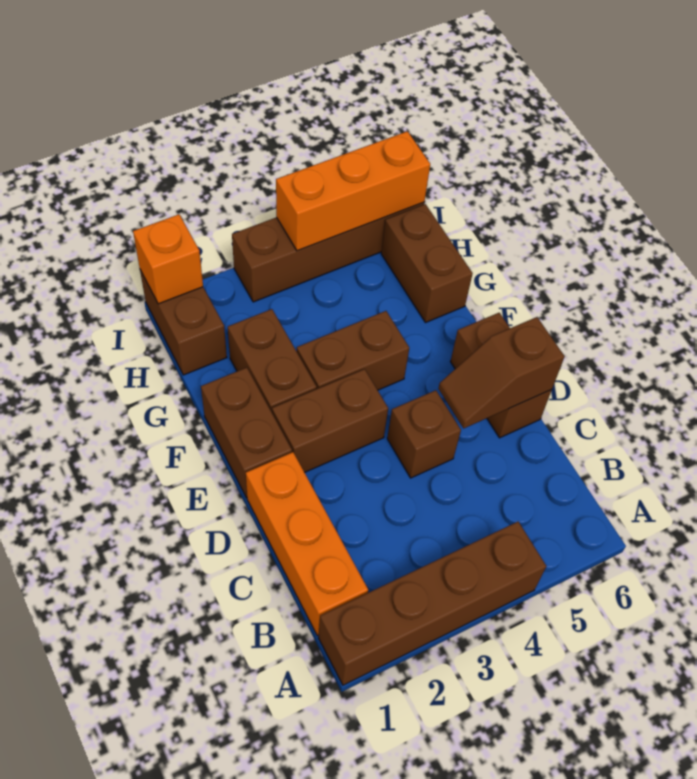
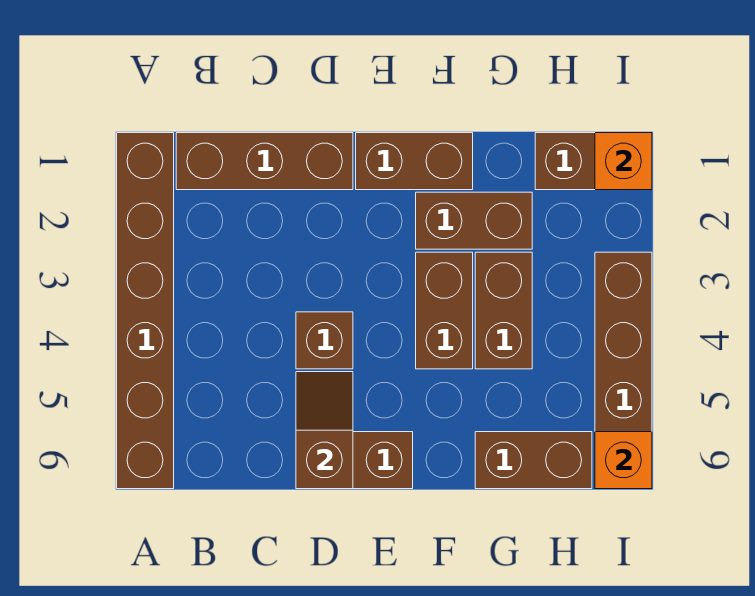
brown 1x4 brick [318,522,546,685] -> brown 1x6 brick [117,133,174,489]
orange 1x3 brick [246,452,368,636] -> brown 1x3 brick [176,133,353,190]
brown 1x2 brick [272,369,388,472] -> brown 1x2 brick moved to [475,252,532,369]
orange 1x3 brick [276,131,430,251] -> orange 1x1 brick [595,432,652,489]

